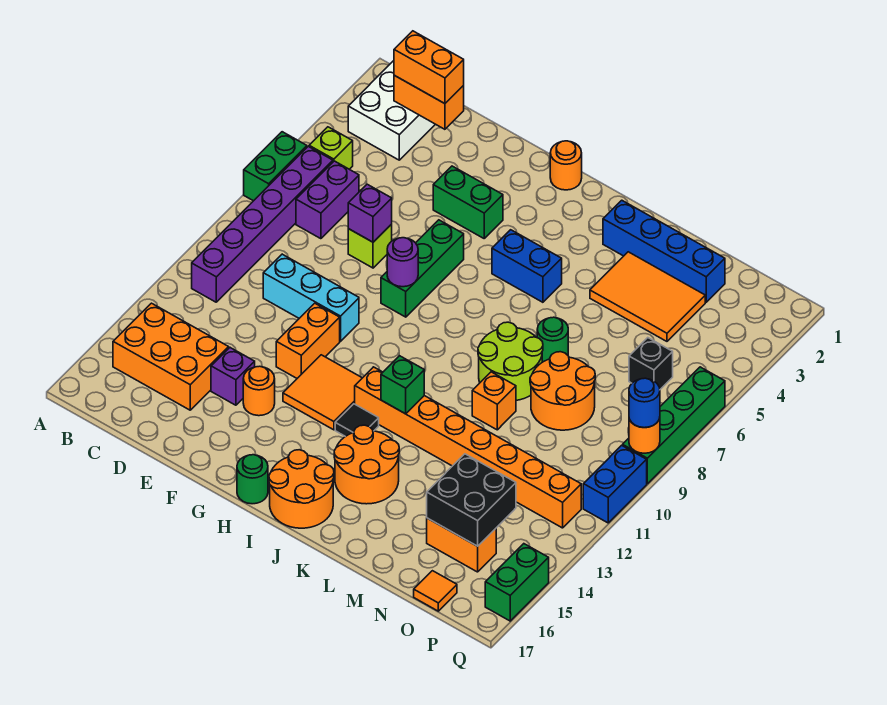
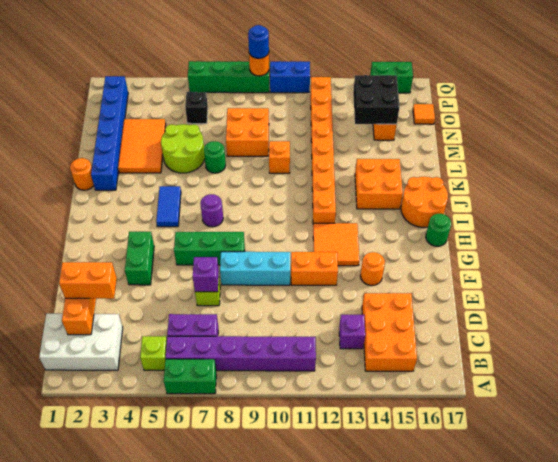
orange 1x2 brick [394,31,464,104] -> orange 1x2 brick turned to [59,262,117,299]
cyan 1x3 brick [263,254,359,342] -> cyan 1x3 brick turned to [220,252,290,285]
purple 1x1 brick [211,348,255,405] -> purple 1x1 brick moved to [339,315,365,349]
purple 1x1 round brick [387,238,418,287] -> purple 1x1 round brick moved to [200,194,223,227]
orange 1x1 round brick [550,141,582,190] -> orange 1x1 round brick moved to [70,158,94,190]
blue 1x2 brick [492,230,562,302] -> blue 1x2 tile [156,186,181,227]
black 1x1 tile [335,404,379,437] -> none
green 1x1 brick [381,356,424,414] -> none
orange 2x2 round brick [334,425,399,504] -> orange 2x2 brick [355,159,403,209]
blue 1x4 brick [603,200,725,302] -> blue 1x6 brick [91,76,128,190]
lime 2x2 round brick [478,322,543,400] -> lime 2x2 round brick moved to [161,124,205,173]
orange 2x2 round brick [530,352,595,430] -> orange 2x2 brick [226,108,269,156]

